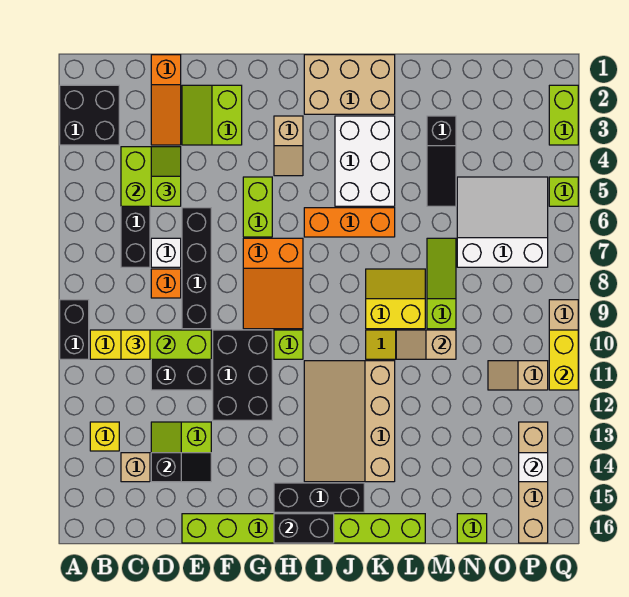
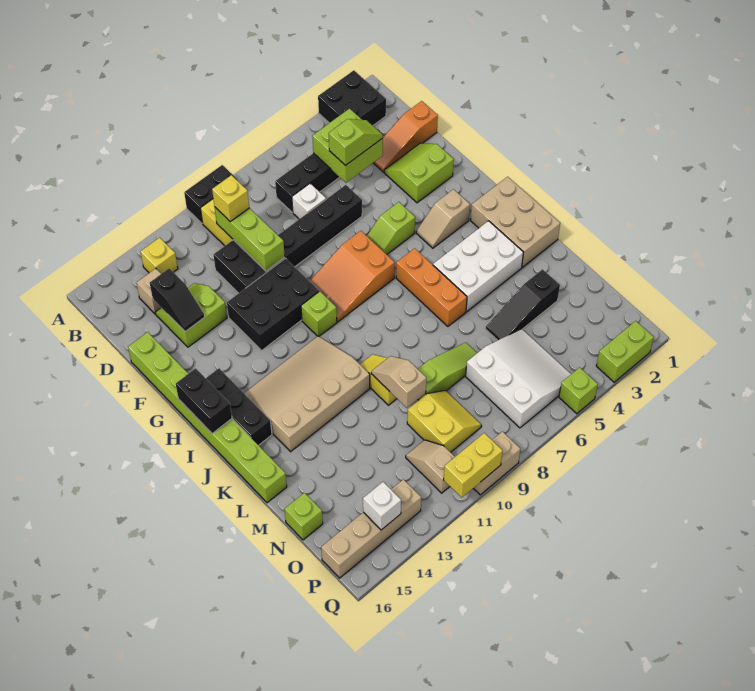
orange 1x1 brick [151,269,181,298] -> none
lime 1x2 brick [243,177,272,237] -> lime 1x2 slope [367,202,415,254]
yellow 2x2 slope [366,269,425,329] -> yellow 2x2 slope moved to [407,390,481,452]

